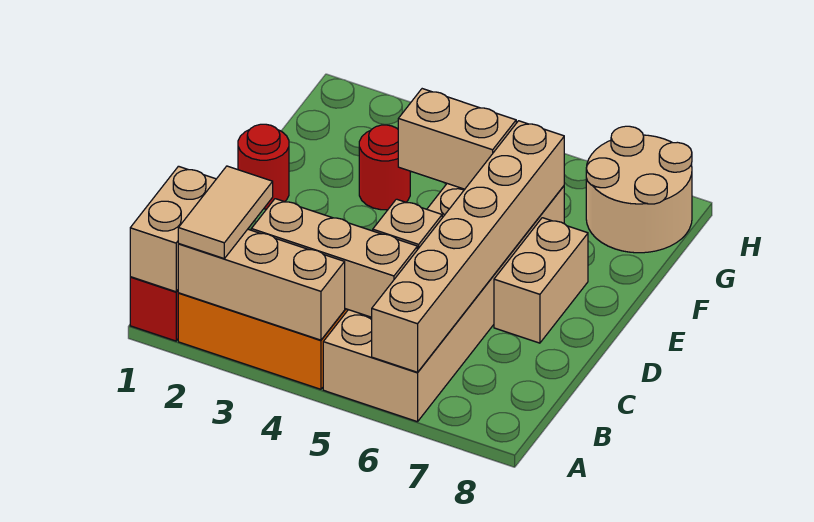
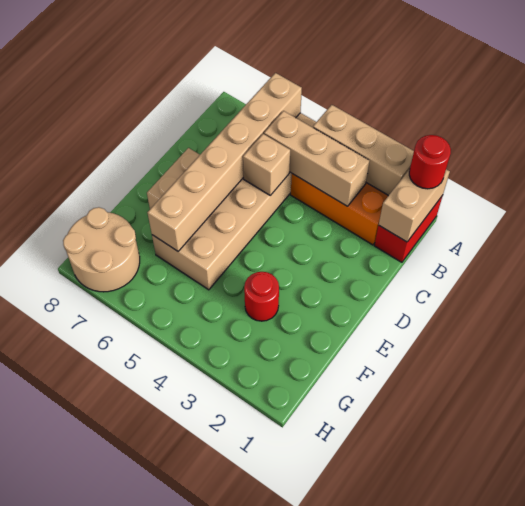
tan 1x2 tile [178,166,273,258] -> none
red 1x1 round brick [238,124,289,209] -> red 1x1 round brick moved to [409,135,451,189]
tan 1x2 brick [398,89,516,189] -> none

